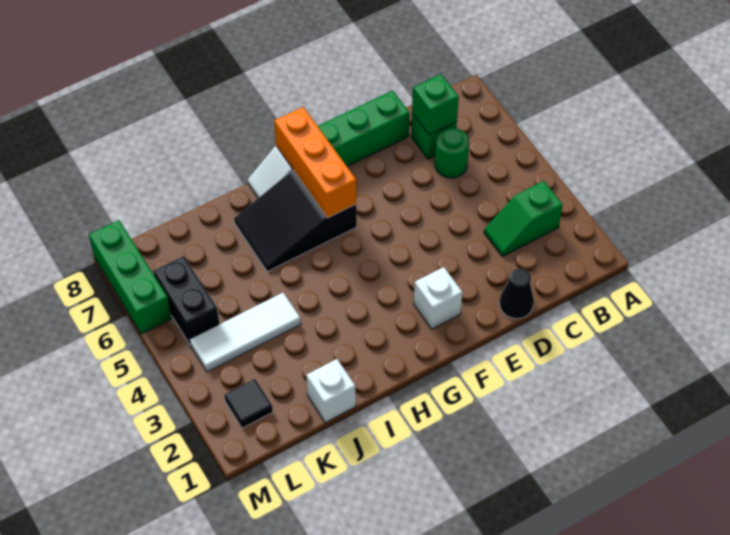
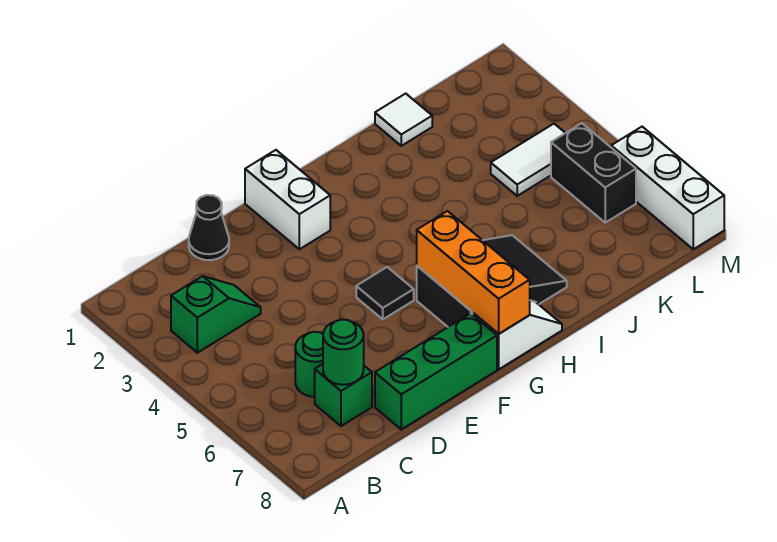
green 1x1 brick [412,74,459,135] -> green 1x1 round brick [323,320,364,385]
white 1x1 brick [414,267,462,329] -> white 1x2 brick [245,150,330,249]
white 1x1 brick [306,359,356,423] -> white 1x1 tile [375,94,432,146]
white 1x3 tile [190,293,301,372] -> white 1x2 tile [491,124,565,196]
black 1x1 tile [224,379,273,428] -> black 1x1 tile moved to [356,267,414,319]
green 1x3 brick [89,220,172,334] -> white 1x3 brick [611,127,724,249]

